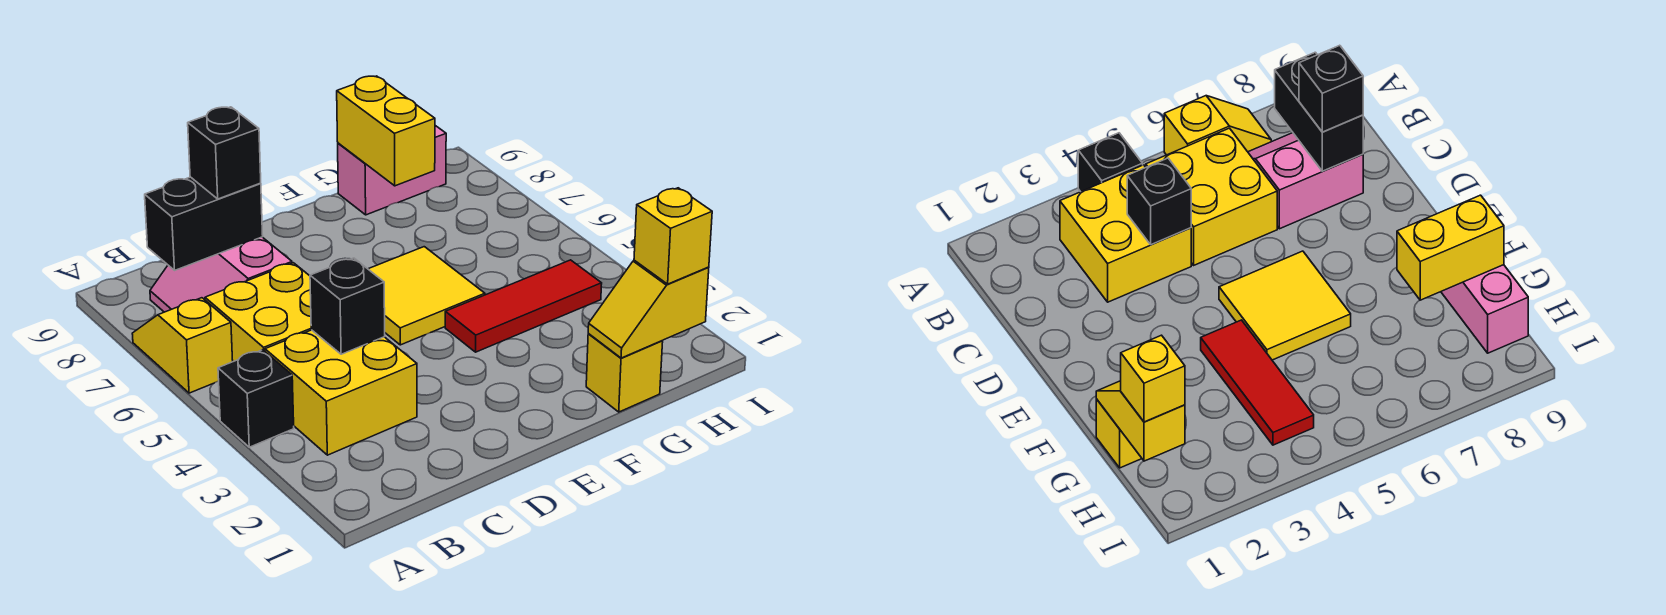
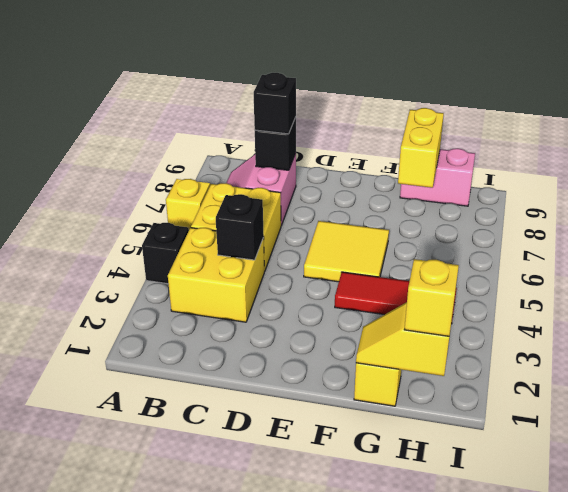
black 1x2 brick [145,177,263,270] -> black 1x1 brick [255,117,296,170]

